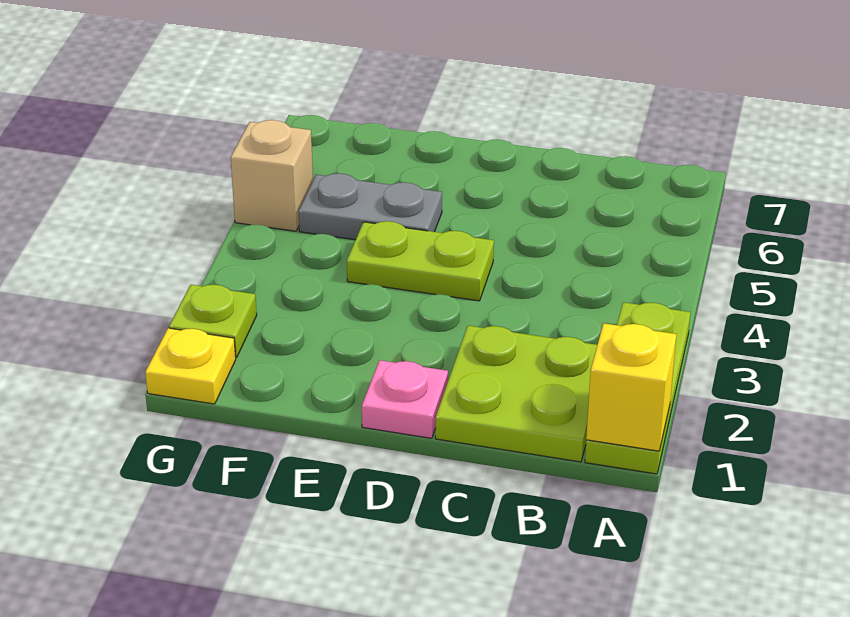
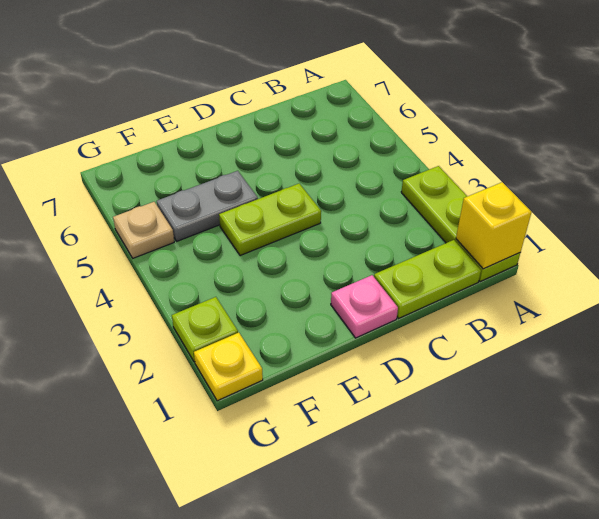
lime 2x2 plate [435,326,597,462] -> lime 1x2 plate [374,240,481,318]
tan 1x1 brick [231,120,313,231] -> tan 1x1 plate [113,202,174,258]

